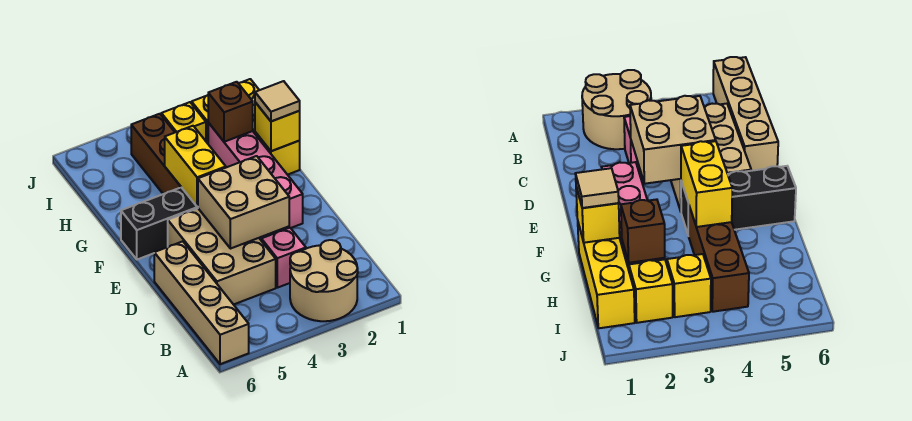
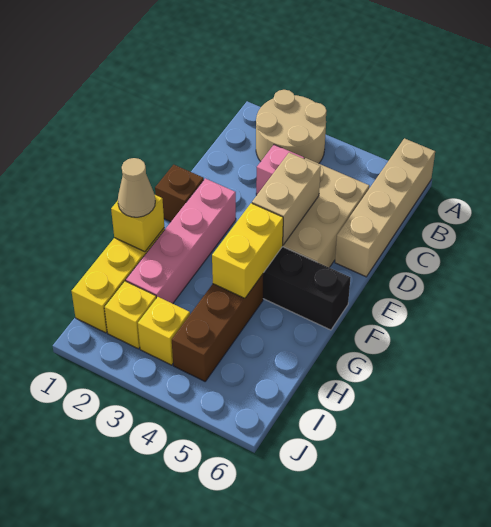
tan 2x2 brick [198,156,289,249] -> tan 1x2 brick [252,153,321,245]
tan 1x1 tile [255,81,300,121] -> tan 1x1 cone [118,158,155,217]
brown 1x1 brick [208,82,253,142] -> brown 1x1 brick moved to [155,165,204,222]

